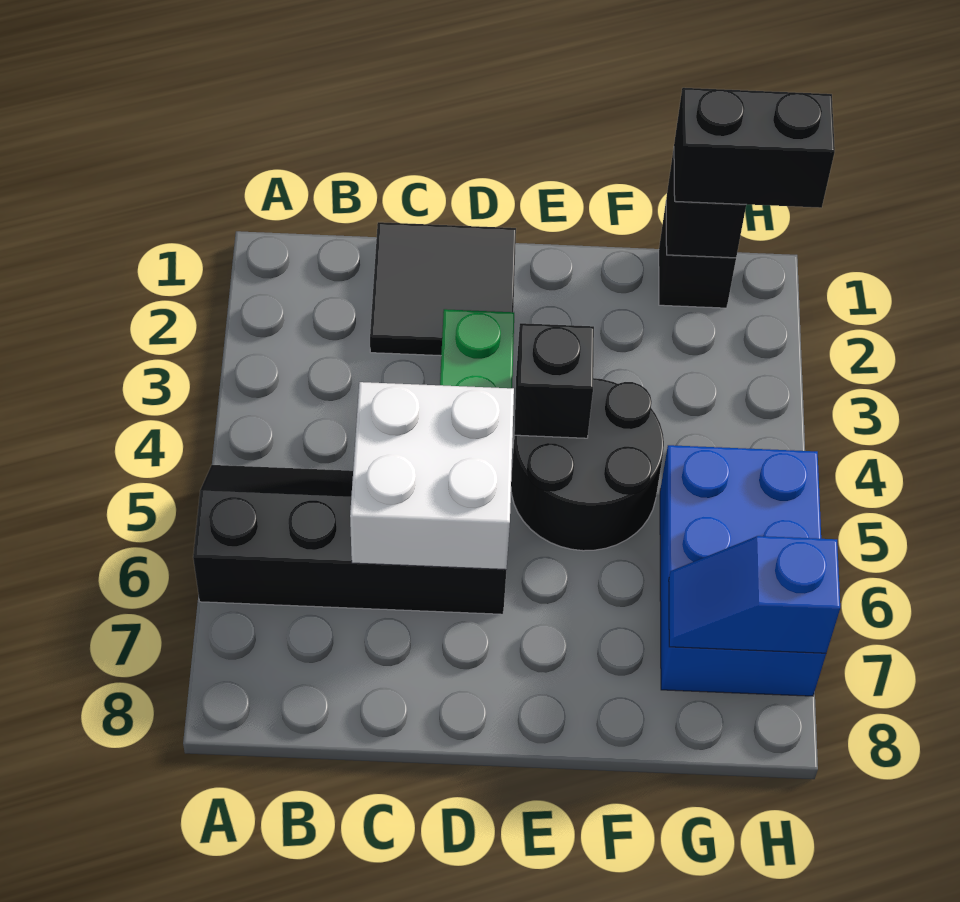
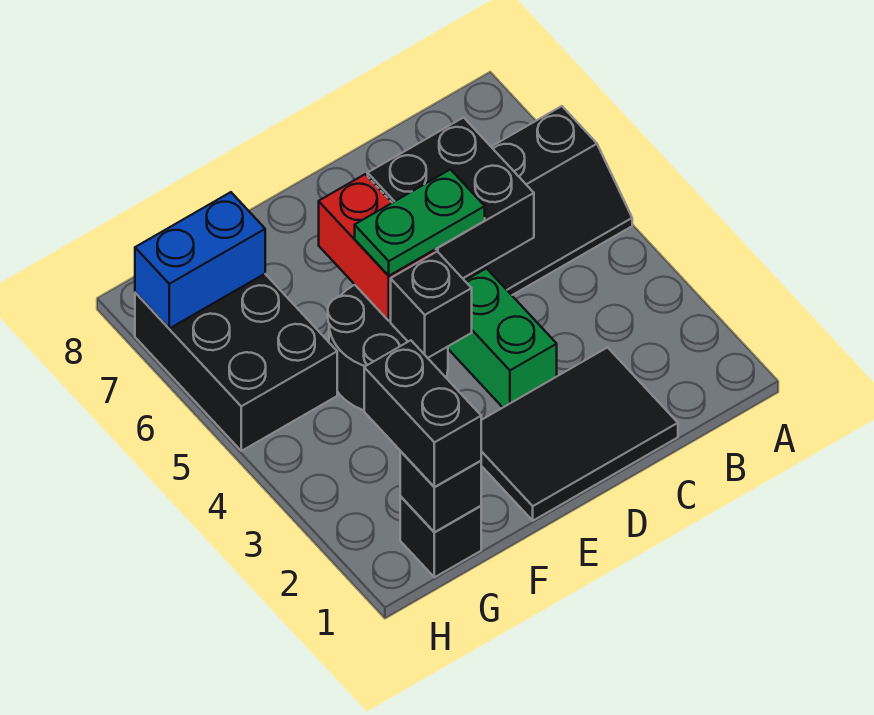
black 2x2 tile [370,222,516,356] -> black 2x3 tile [481,348,678,521]
white 2x2 brick [350,382,514,570] -> black 2x2 brick [368,118,534,278]
none -> green 1x2 plate [355,169,485,276]
none -> red 1x2 brick [319,174,436,321]
black 1x2 brick [674,88,835,208] -> black 1x2 brick turned to [364,340,481,487]
blue 2x3 brick [660,445,826,696] -> black 2x3 brick [135,274,337,451]
blue 1x2 slope [669,536,840,653] -> blue 1x2 brick [135,192,265,328]

